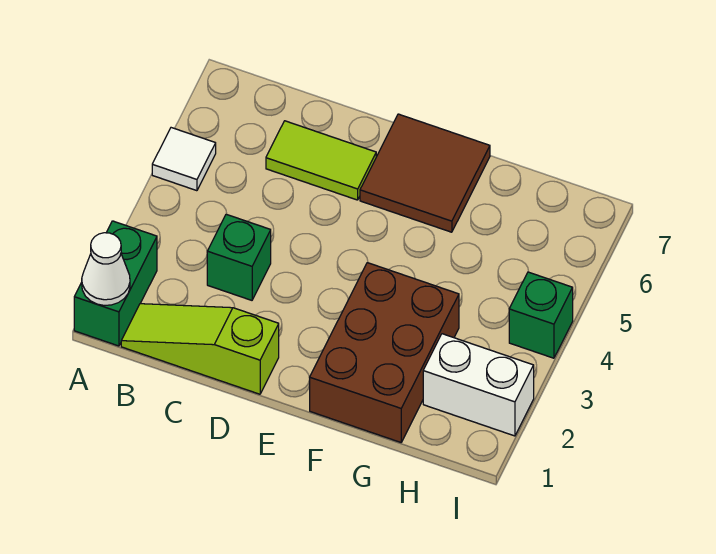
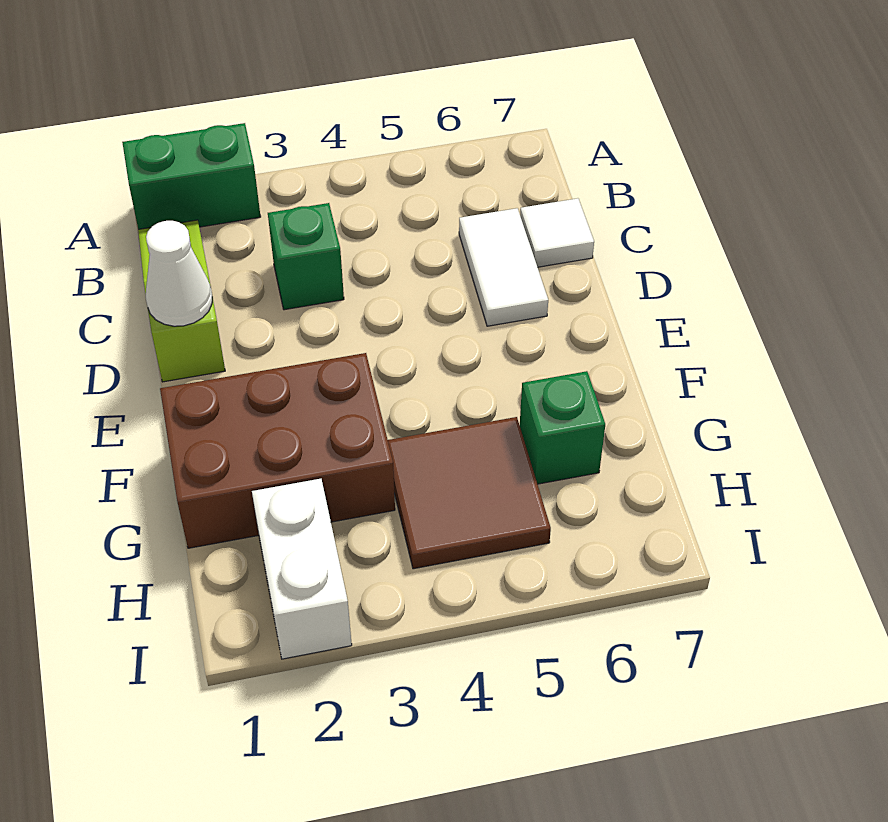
white 1x1 cone [82,233,130,305] -> white 1x1 cone moved to [146,221,212,326]
white 1x1 tile [152,128,216,191] -> white 1x1 tile moved to [520,198,594,267]
lime 1x2 tile [266,121,376,200] -> white 1x2 tile [459,208,548,326]
brown 2x2 tile [360,114,490,232] -> brown 2x2 tile moved to [388,417,551,569]
green 1x1 brick [509,272,573,358] -> green 1x1 brick moved to [520,371,605,484]

